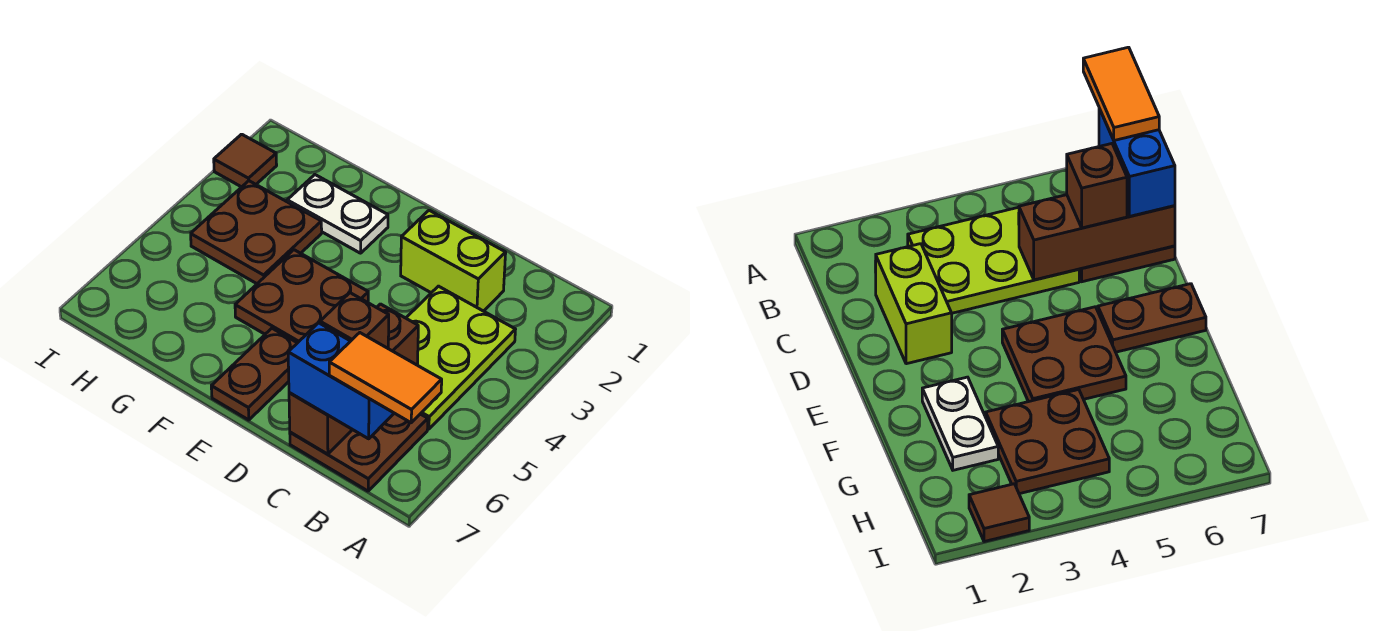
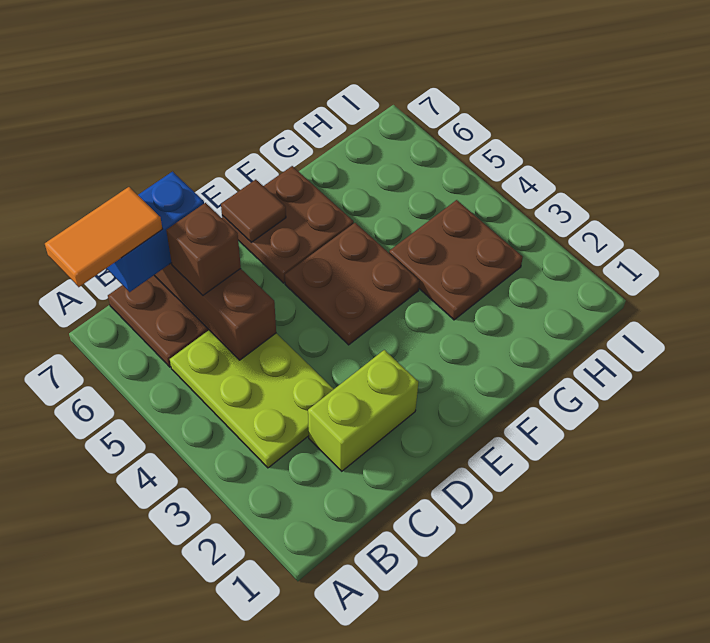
brown 1x2 plate [211,328,297,420] -> brown 2x2 plate [222,166,354,283]
white 1x2 plate [287,175,388,253] -> none
brown 1x1 tile [214,134,277,187] -> brown 1x1 tile moved to [221,180,286,242]

